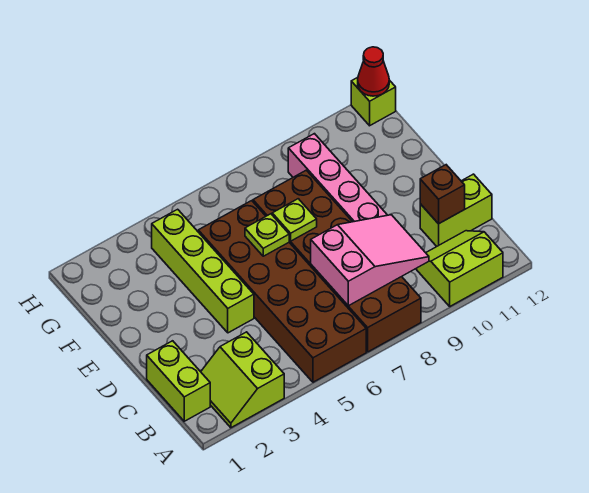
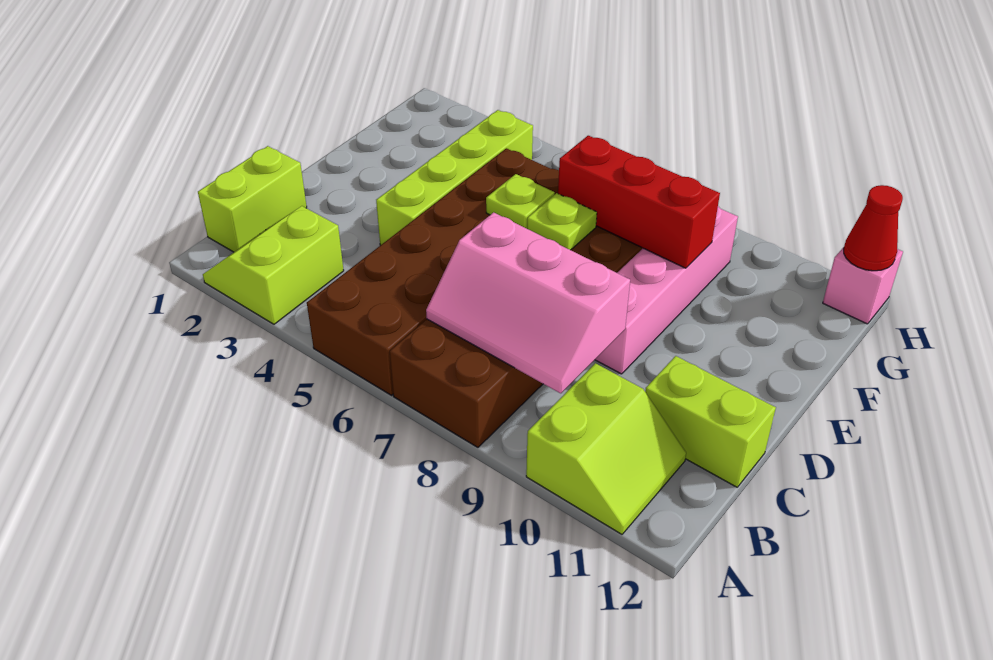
lime 2x2 slope [416,231,503,306] -> lime 2x2 slope turned to [526,363,686,534]
pink 2x3 slope [311,215,429,306] -> pink 2x3 slope turned to [426,212,630,393]
brown 1x1 brick [420,165,465,224] -> none
none -> red 1x3 brick [558,136,720,268]
lime 1x1 brick [351,77,396,126] -> pink 1x1 brick [823,247,903,324]

